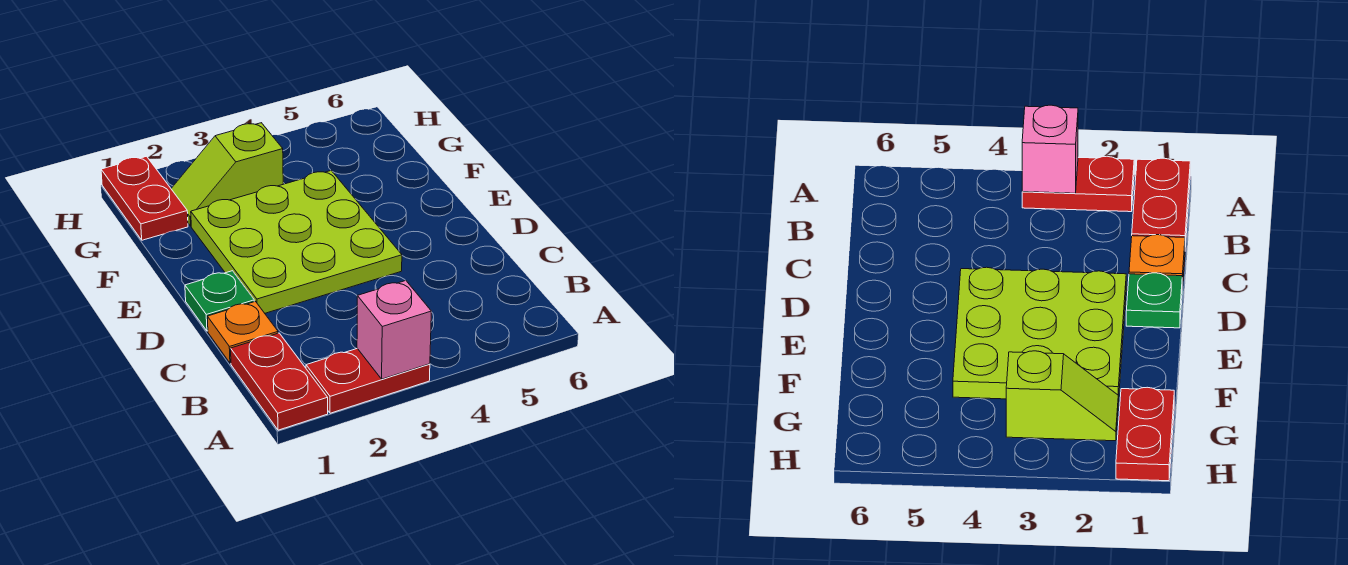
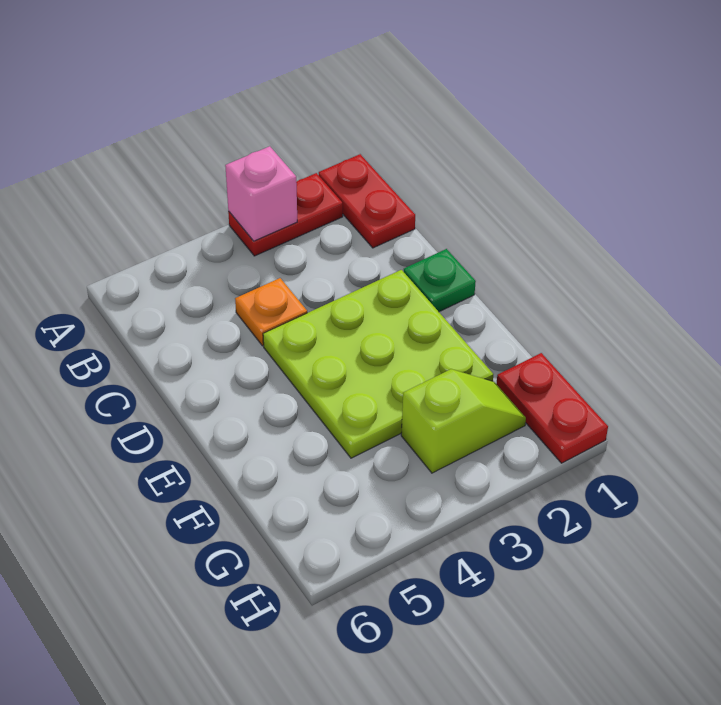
orange 1x1 plate [207,302,278,363] -> orange 1x1 plate moved to [235,278,307,346]

